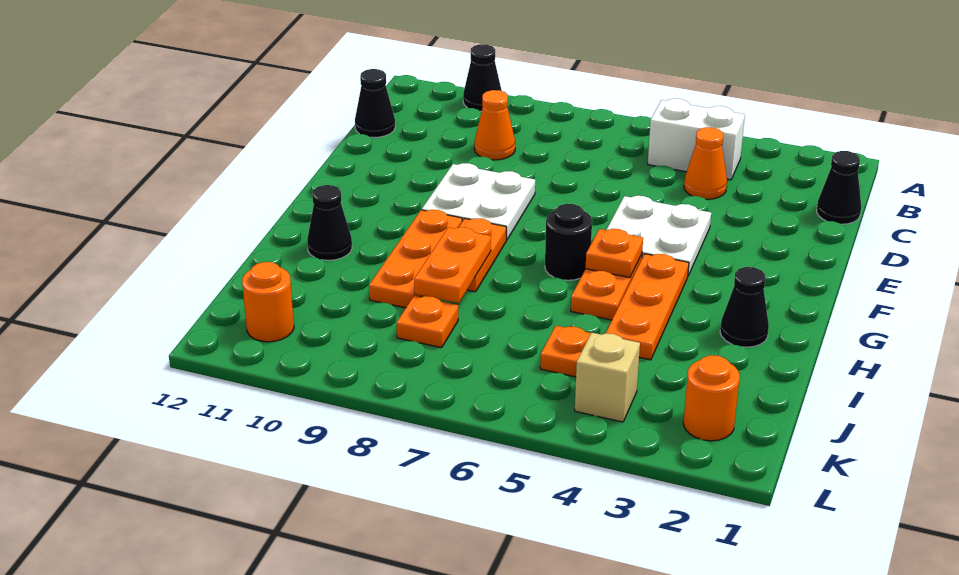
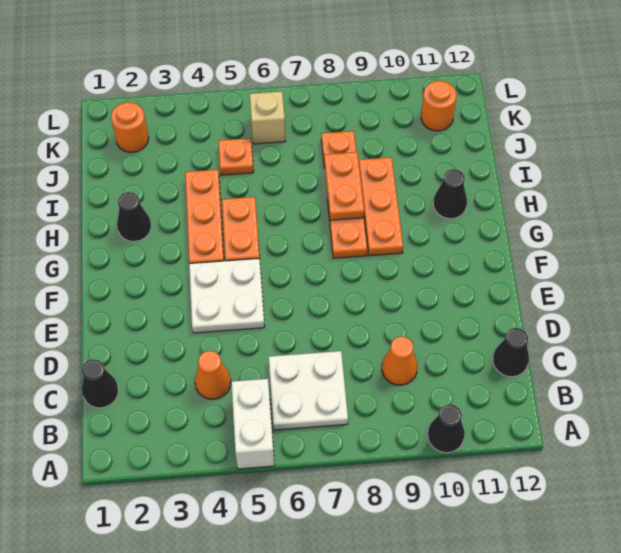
white 1x2 brick [648,99,745,180] -> white 1x2 brick turned to [231,379,275,469]
white 2x2 plate [422,163,535,240] -> white 2x2 plate moved to [269,351,348,430]
orange 1x1 plate [586,229,643,278] -> none
black 1x1 round brick [545,204,592,280] -> none
tan 1x1 brick [575,332,640,422] -> tan 1x1 brick moved to [250,91,286,144]

